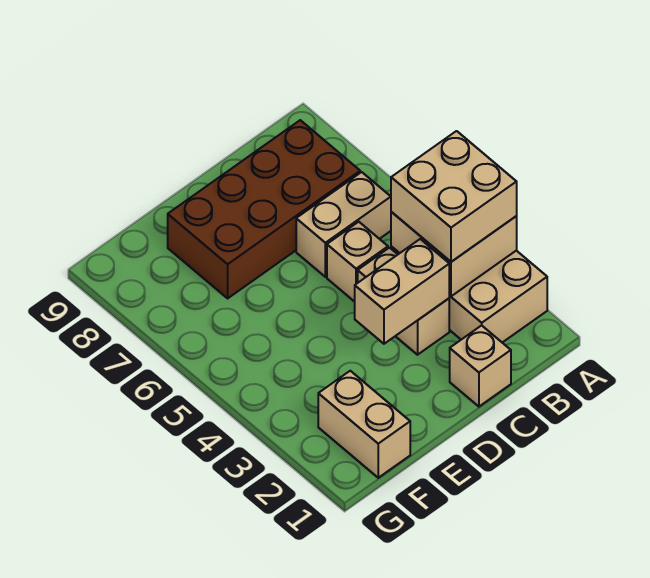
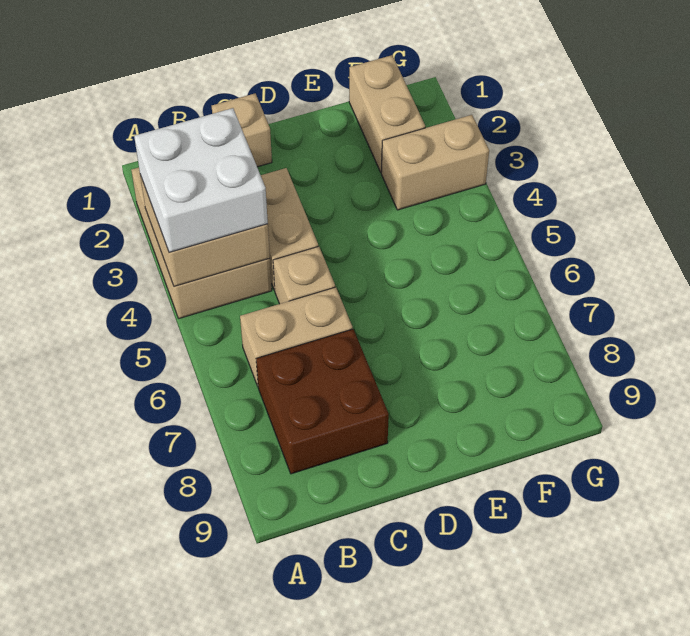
tan 2x2 brick [391,131,517,262] -> white 2x2 brick [134,108,268,253]
brown 2x4 brick [168,120,360,298] -> brown 2x2 brick [256,329,389,474]
tan 1x2 brick [355,239,449,344] -> tan 1x2 brick moved to [381,115,489,210]

